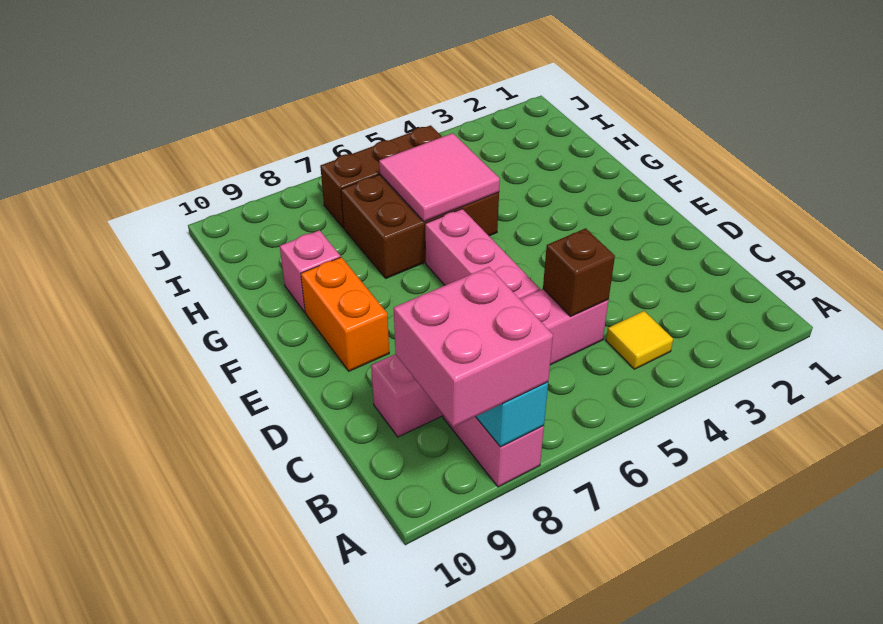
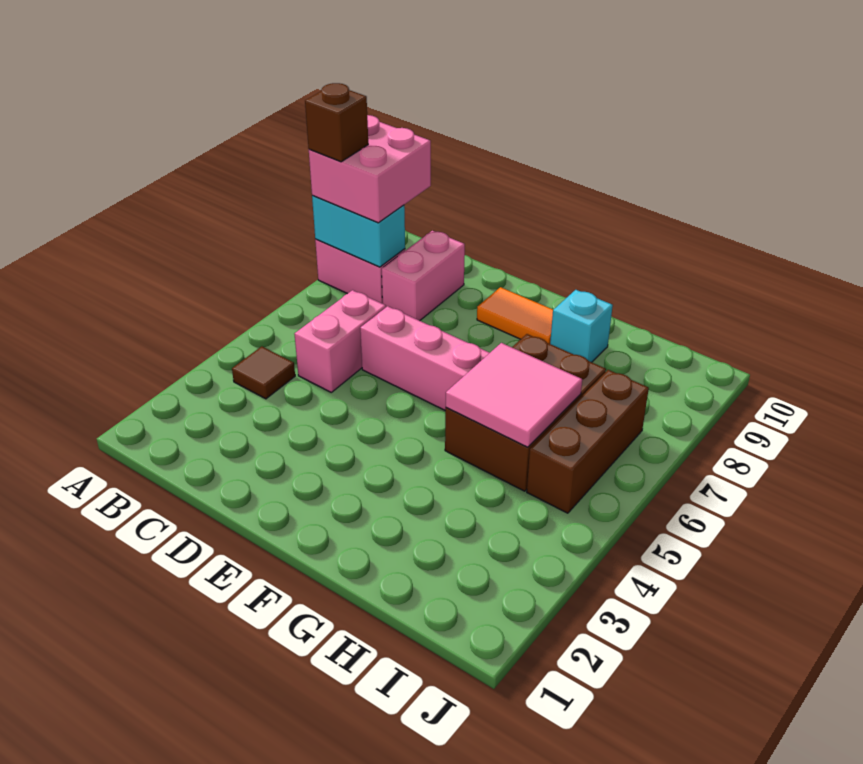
yellow 1x1 tile [606,311,673,369] -> brown 1x1 tile [232,346,295,399]
brown 1x1 brick [543,228,615,316] -> brown 1x1 brick moved to [305,83,368,162]
orange 1x2 brick [301,257,389,371] -> orange 1x2 tile [477,287,553,344]
pink 1x1 brick [280,230,340,312] -> cyan 1x1 brick [550,290,613,362]

